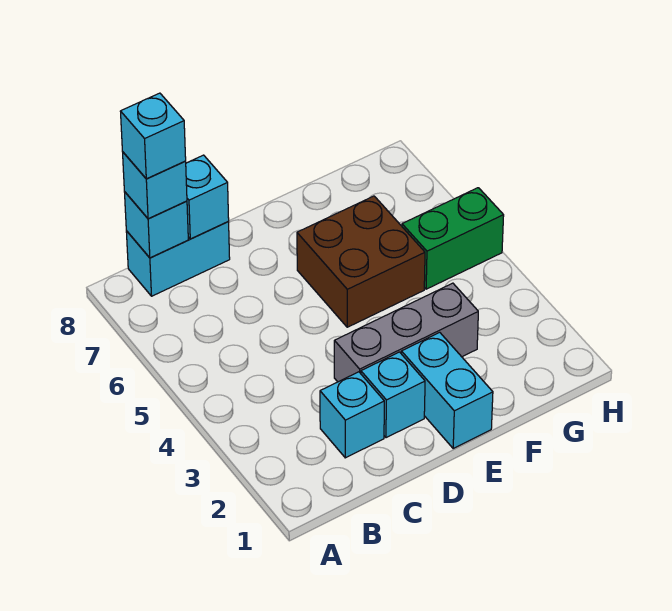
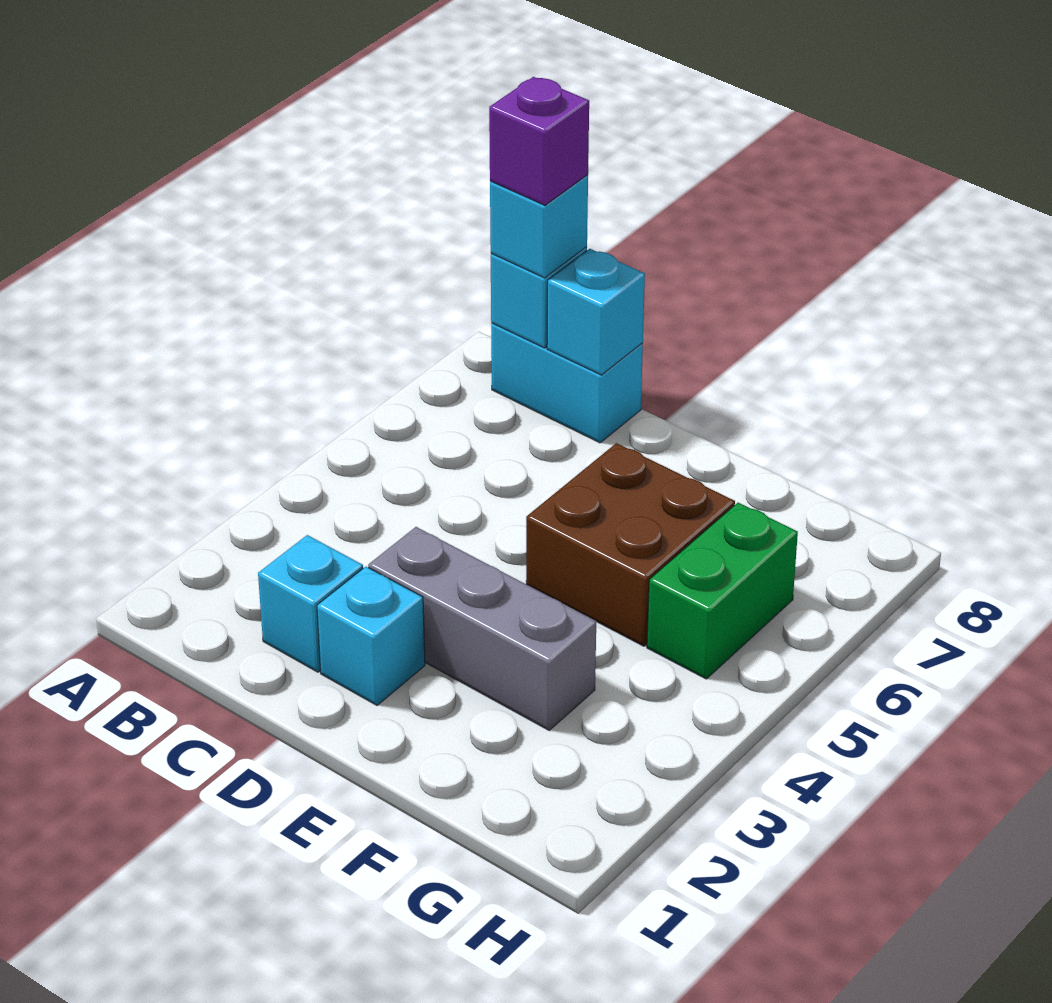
cyan 1x1 brick [120,93,186,179] -> purple 1x1 brick [489,77,589,205]
cyan 1x2 brick [401,332,493,448] -> none
green 1x2 brick [402,188,504,289] -> green 1x2 brick turned to [647,503,798,679]

